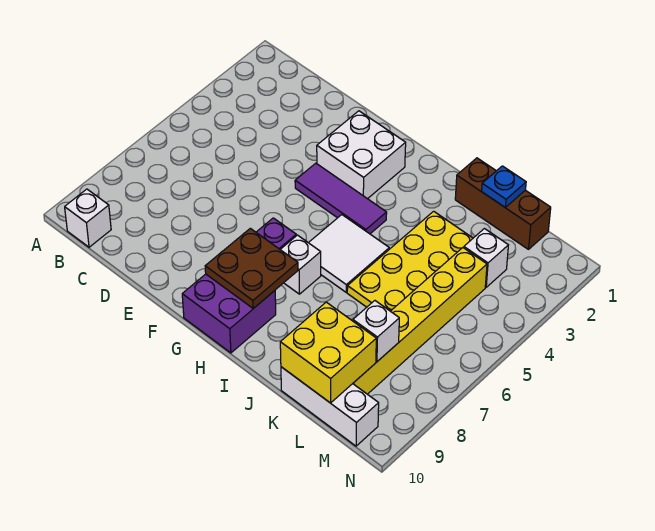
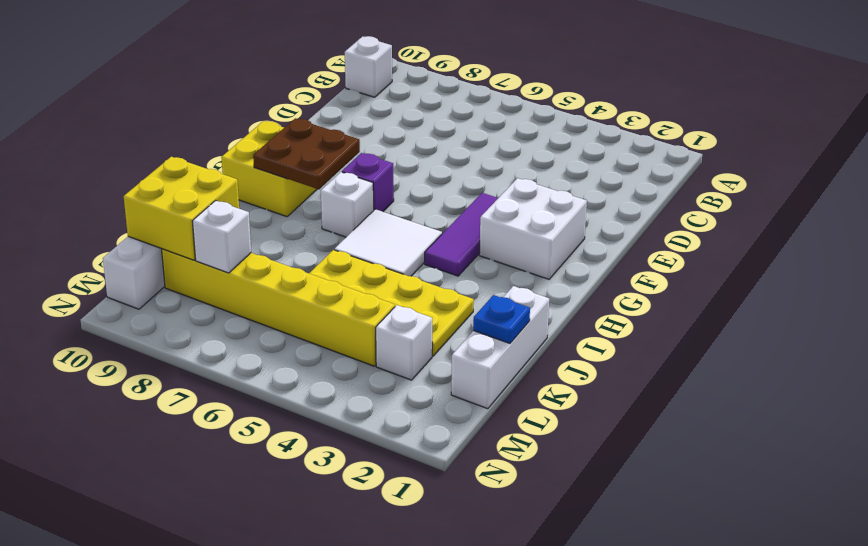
purple 2x2 brick [182,274,276,353] -> yellow 2x2 brick [221,121,317,217]
brown 1x3 brick [455,158,551,249] -> white 1x3 brick [451,286,549,409]

